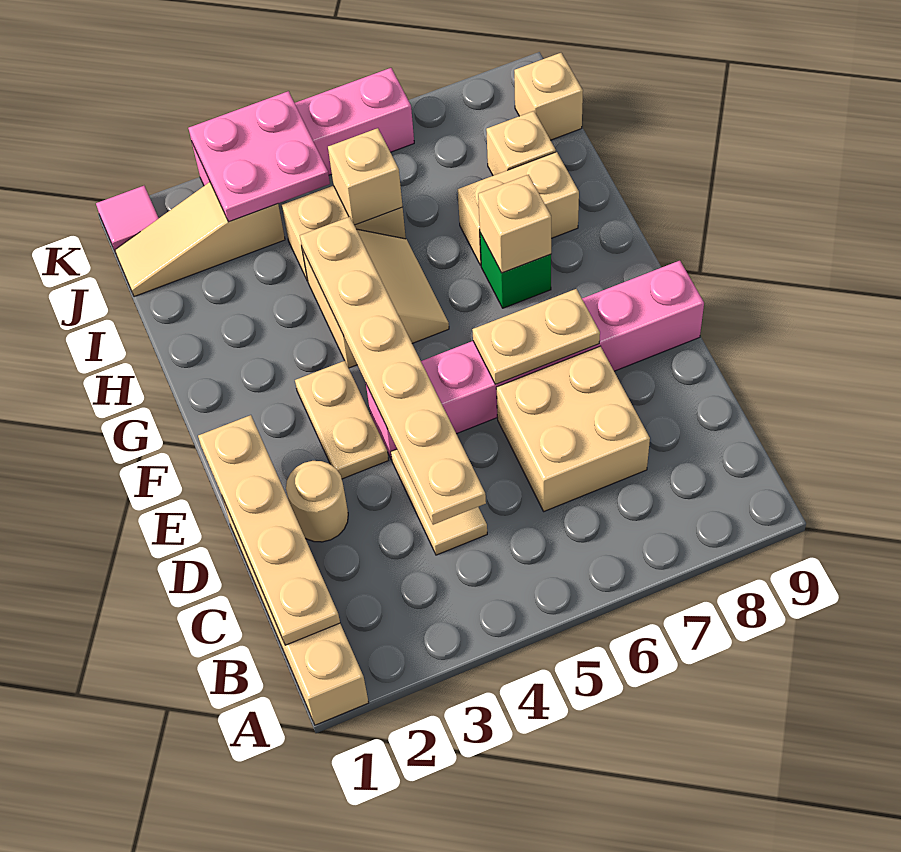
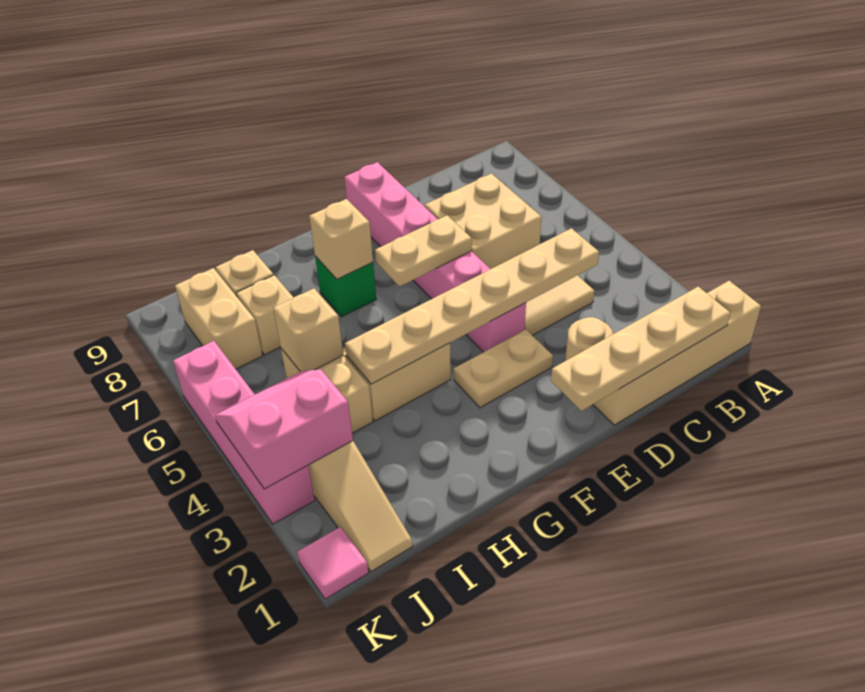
tan 1x2 plate [472,289,600,384] -> tan 1x2 plate turned to [375,215,472,286]
tan 1x2 brick [458,152,579,265] -> tan 1x2 brick moved to [175,268,263,369]
pink 2x2 plate [188,91,330,222] -> pink 2x2 slope [215,370,353,489]
tan 1x1 brick [514,53,583,140] -> tan 1x1 brick moved to [236,275,294,355]

